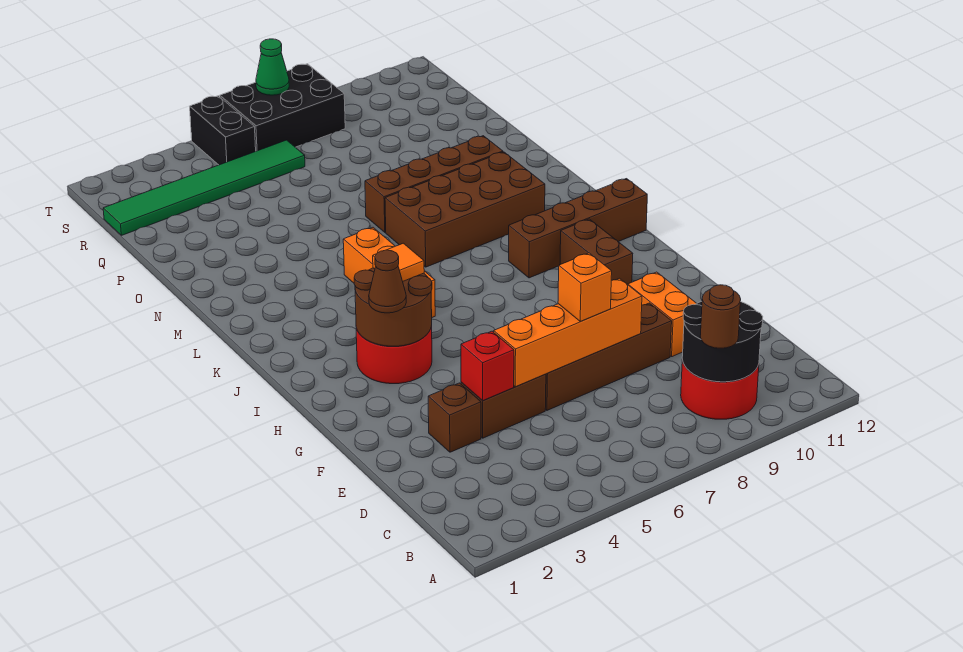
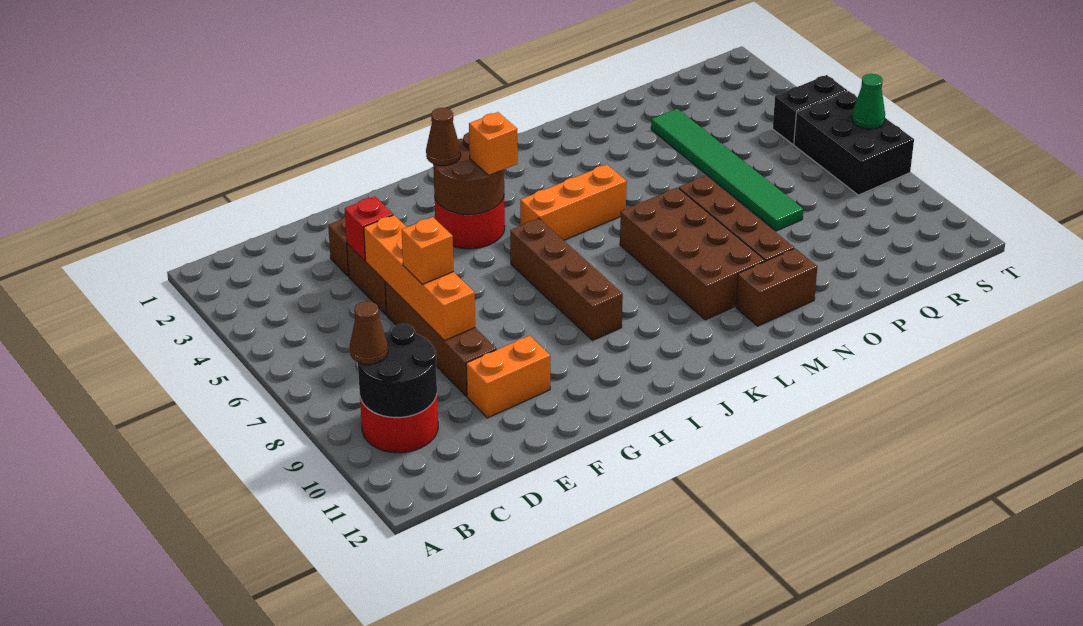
brown 1x1 round brick [700,285,741,348] -> brown 1x1 cone [350,301,388,364]
brown 1x2 brick [560,219,633,284] -> brown 1x2 brick moved to [736,248,817,326]
orange 1x1 tile [373,243,424,281] -> orange 1x1 brick [469,112,518,175]
brown 1x4 brick [508,179,647,278] -> brown 1x4 brick moved to [510,218,623,340]
green 1x6 tile [103,140,305,235] -> green 1x6 tile moved to [651,109,803,231]

